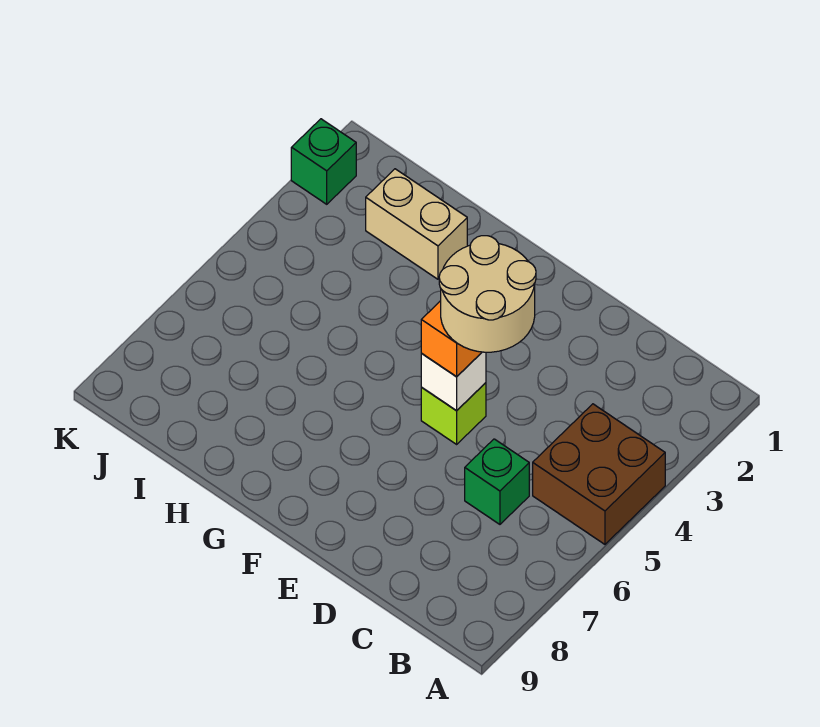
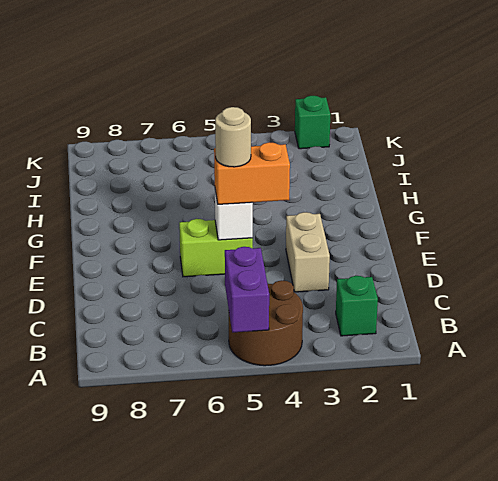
brown 2x2 brick [533,404,665,544] -> brown 2x2 round brick [229,280,303,366]
none -> purple 1x2 brick [225,247,269,332]
green 1x1 brick [465,439,529,524] -> green 1x1 brick moved to [336,276,378,336]
tan 2x2 round brick [439,236,536,352] -> tan 1x1 round brick [215,107,251,167]
lime 1x1 brick [421,383,486,444] -> lime 1x2 brick [179,219,253,277]
tan 1x2 brick [366,169,467,279] -> tan 1x2 brick moved to [286,212,330,292]

